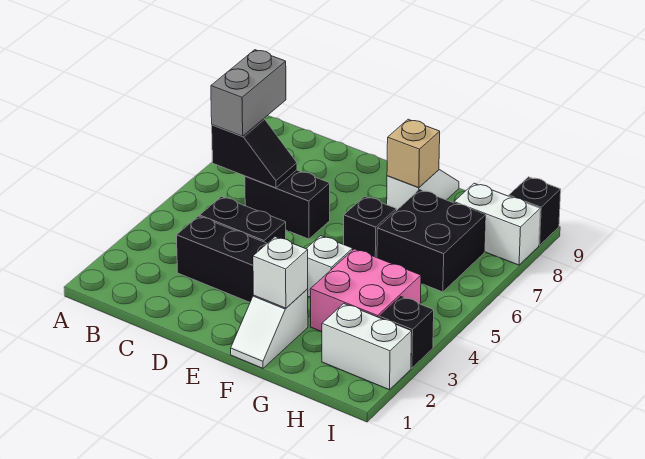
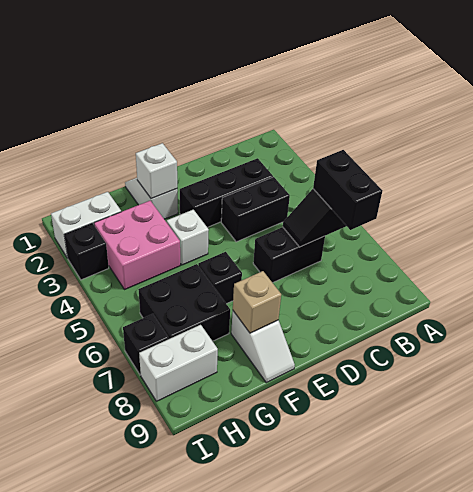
grey 1x2 brick [211,50,286,136] -> black 1x2 brick [313,150,382,230]
black 1x1 brick [509,177,561,245] -> black 1x1 brick moved to [123,314,169,375]

